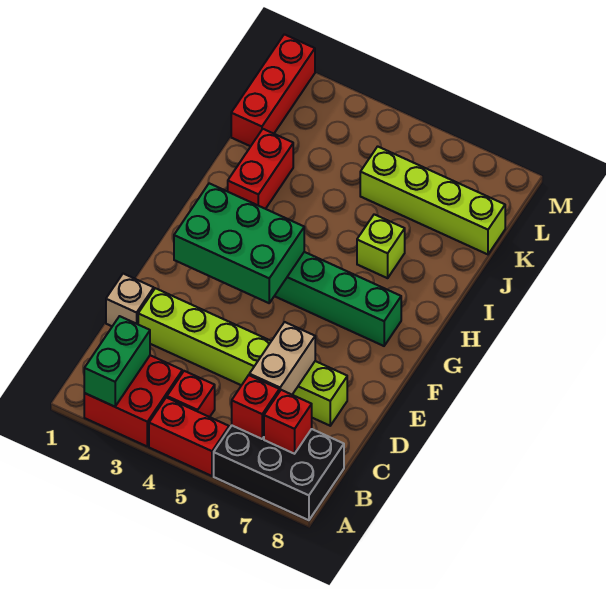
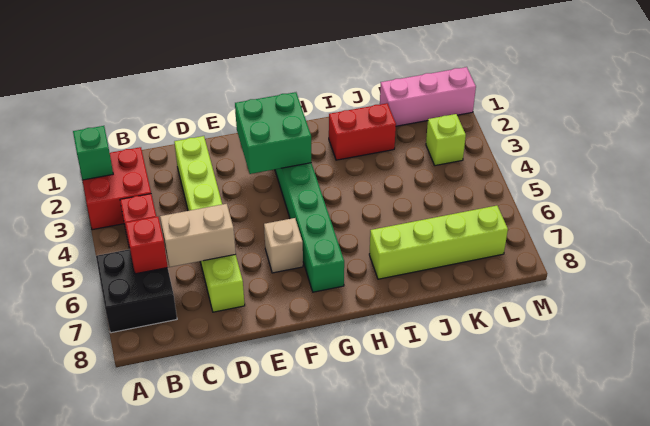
green 1x2 brick [84,316,150,407] -> green 1x1 brick [73,126,113,180]
red 1x2 brick [149,397,229,476] -> none
black 2x3 brick [214,426,344,520] -> black 2x2 brick [96,249,177,333]
red 1x1 brick [264,390,312,454] -> none
tan 1x1 brick [106,274,154,326] -> tan 1x1 brick moved to [264,218,303,273]
green 2x3 brick [174,183,304,303] -> green 2x2 brick [235,92,311,174]
lime 1x1 brick [357,214,405,278] -> lime 1x1 brick moved to [426,114,466,166]
red 1x3 brick [231,34,315,146] -> pink 1x3 brick [380,67,476,126]
lime 1x4 brick [360,146,505,254] -> lime 1x4 brick turned to [369,206,508,279]

